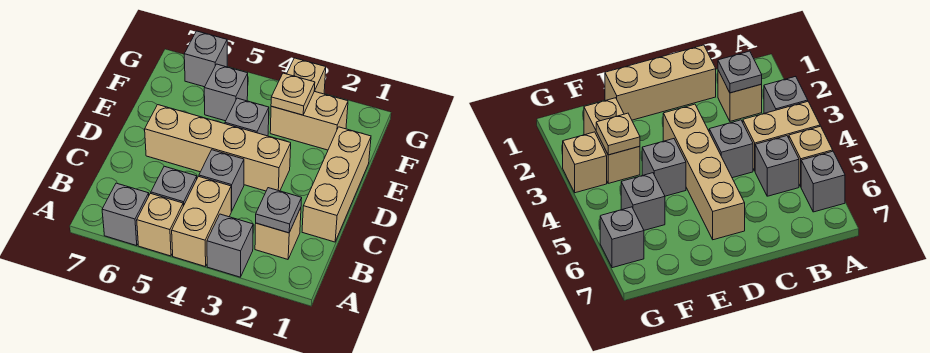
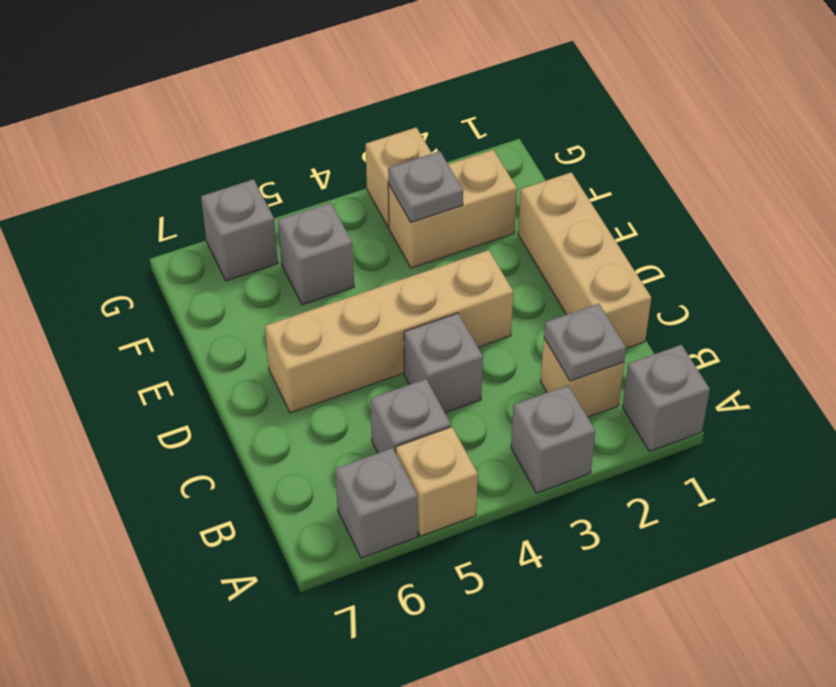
tan 1x2 brick [172,176,231,267] -> none
grey 1x1 brick [225,98,269,136] -> grey 1x1 brick moved to [623,345,710,451]
tan 1x1 plate [271,73,315,115] -> grey 1x1 plate [388,151,463,222]

